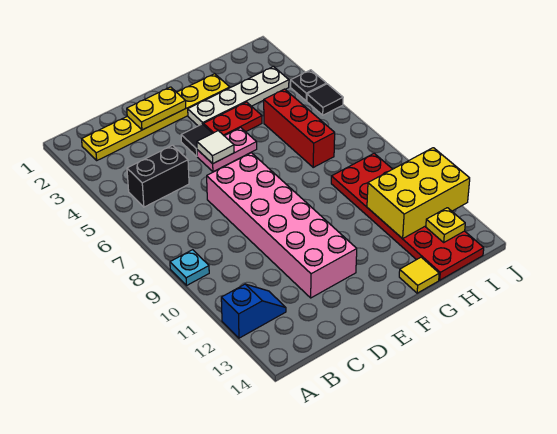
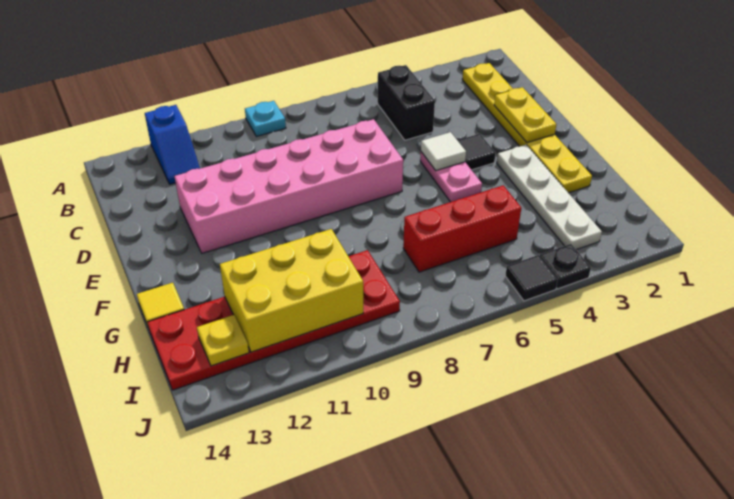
red 1x2 plate [204,102,262,136] -> none
yellow 2x3 brick [367,148,470,239] -> yellow 2x3 brick turned to [220,229,363,352]

